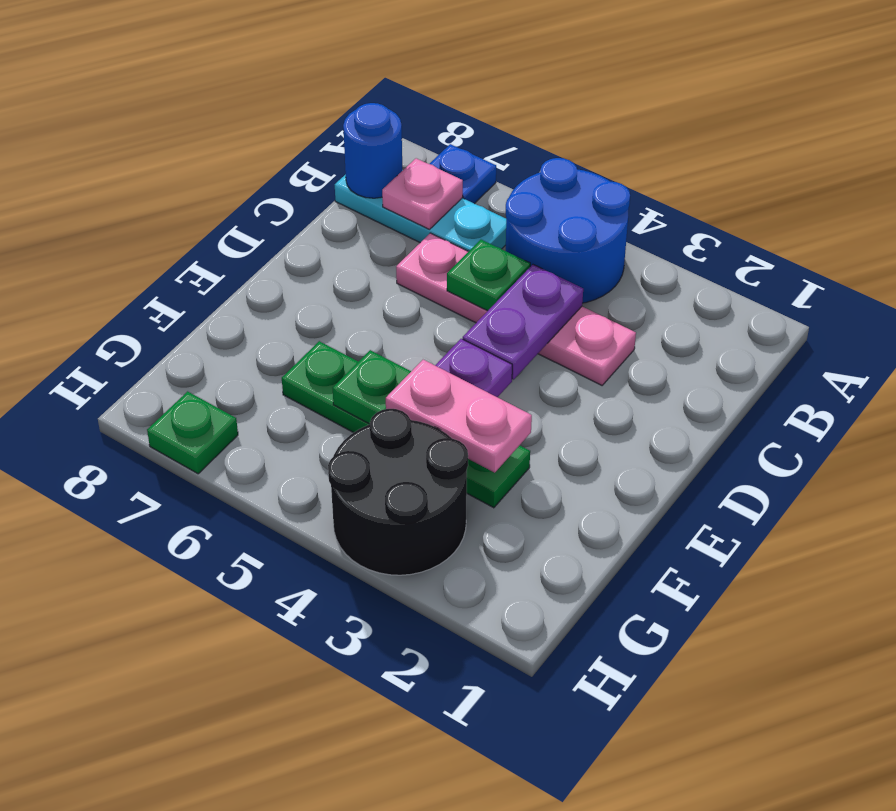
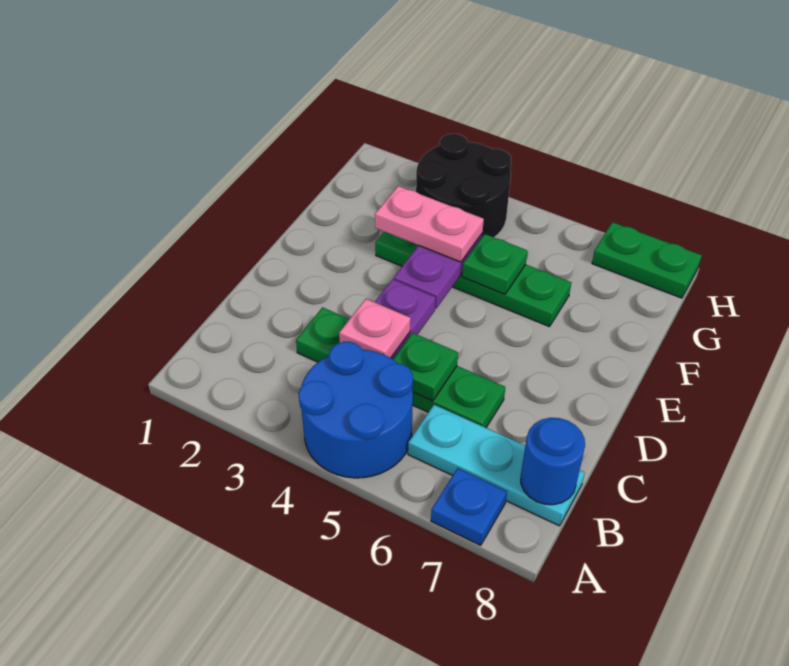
pink 1x1 plate [382,158,463,229] -> pink 1x1 plate moved to [339,299,411,358]
pink 1x4 plate [396,233,636,385] -> green 1x4 plate [296,307,505,428]
green 1x1 plate [147,391,238,474] -> green 1x2 plate [592,222,702,298]

